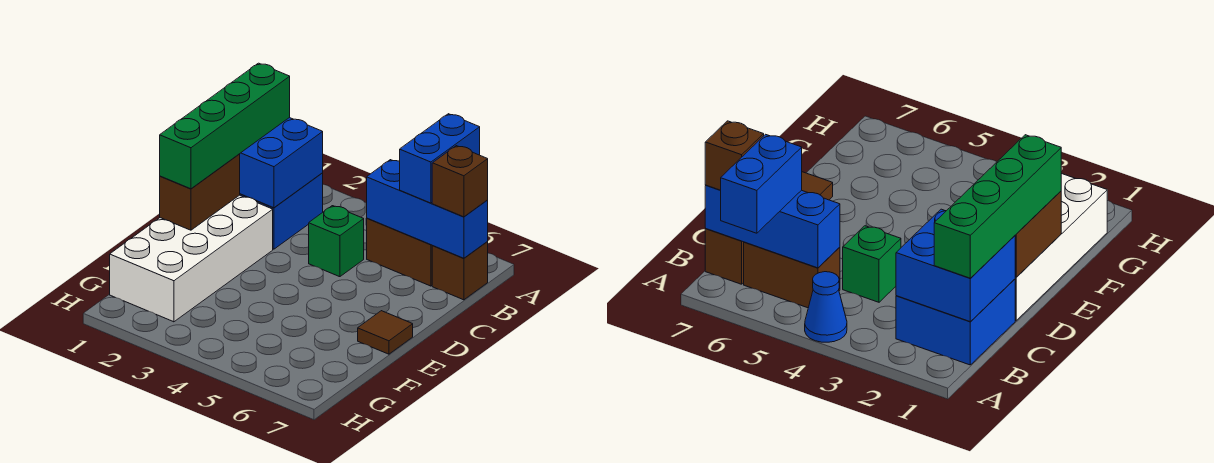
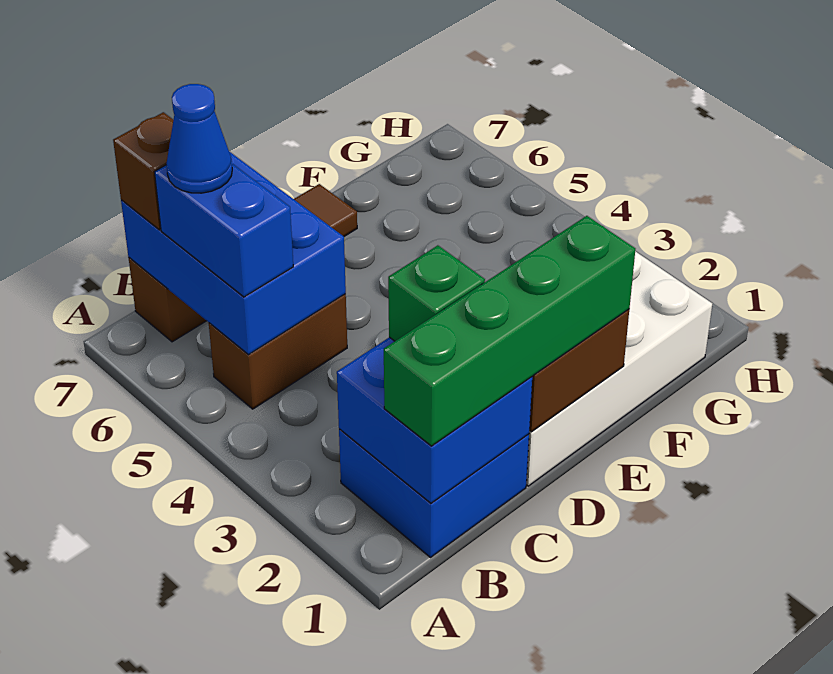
blue 1x1 cone [805,272,847,342] -> blue 1x1 cone moved to [166,84,232,193]
blue 1x2 brick [400,114,480,203] -> blue 1x2 brick turned to [155,164,293,297]
brown 1x2 brick [367,218,432,286] -> brown 1x2 brick turned to [209,294,347,409]
blue 1x3 brick [367,160,488,258] -> blue 2x3 brick [121,152,346,355]
green 1x1 brick [309,206,364,277] -> green 1x1 brick moved to [388,245,485,341]

